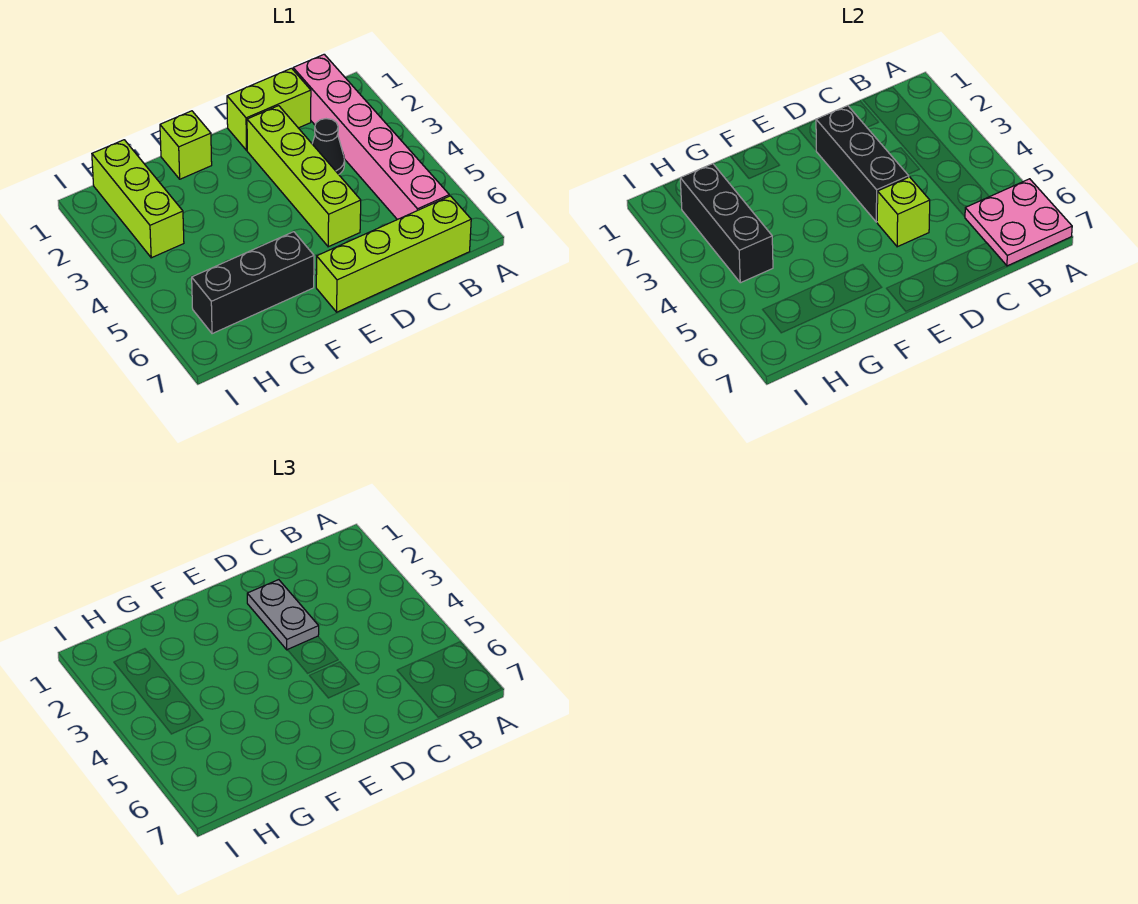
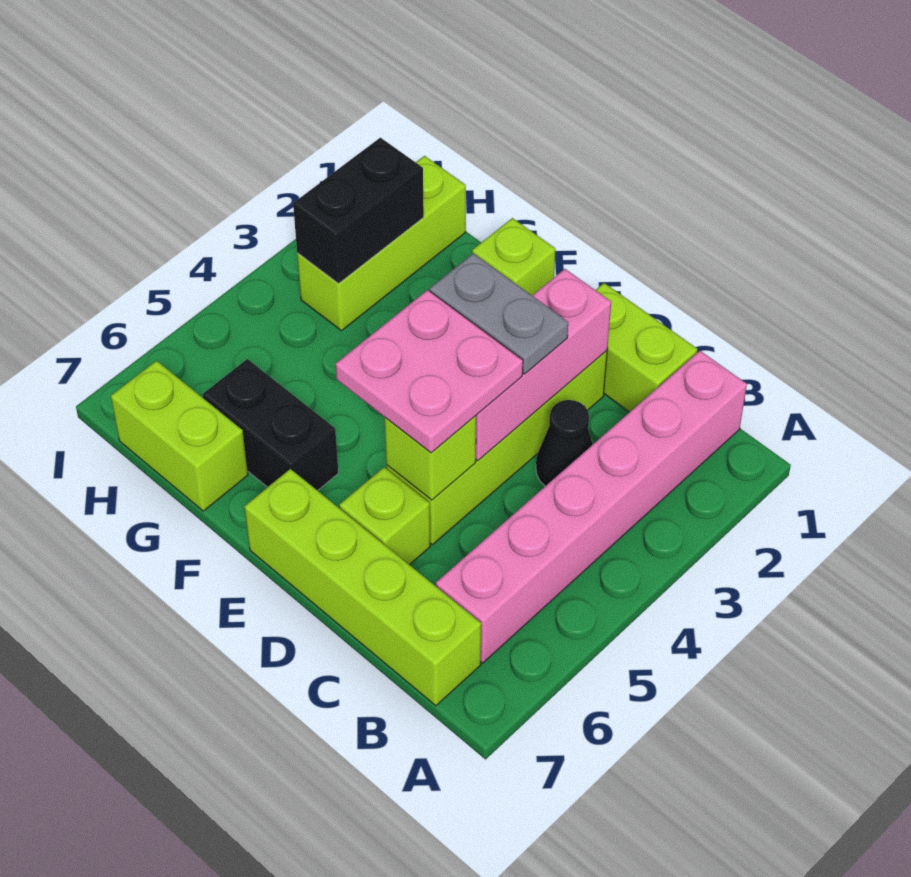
pink 2x2 plate [965,179,1072,266] -> pink 2x2 plate moved to [336,290,523,453]
black 1x3 brick [816,106,909,222] -> pink 1x3 brick [476,269,611,461]
grey 1x2 plate [247,580,319,650] -> grey 1x2 plate turned to [430,253,568,374]
none -> lime 1x1 brick [339,467,430,565]
black 1x3 brick [192,232,314,334] -> black 1x2 brick [203,359,338,491]
none -> lime 1x2 brick [111,361,248,511]
black 1x3 brick [680,164,773,283] -> black 1x2 brick [293,138,424,283]

